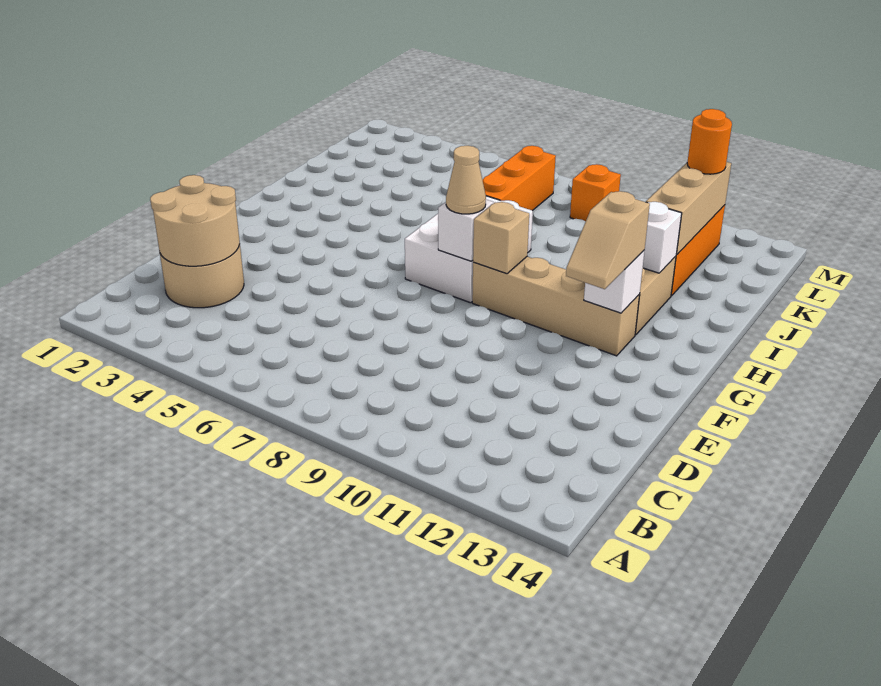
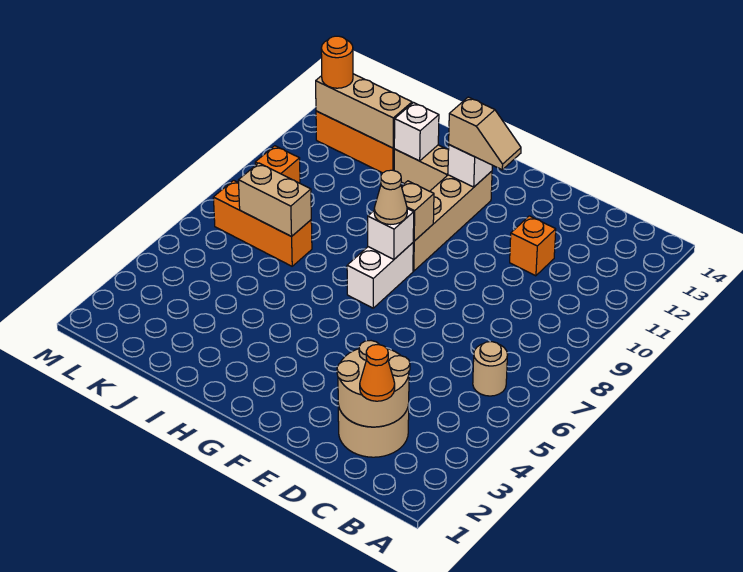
none -> tan 1x1 round brick [473,342,508,396]
none -> orange 1x1 cone [360,345,395,401]
none -> orange 1x1 brick [510,216,556,276]
white 2x3 brick [405,196,533,303] -> white 1x2 brick [347,243,413,308]
none -> tan 1x2 brick [238,163,311,237]

